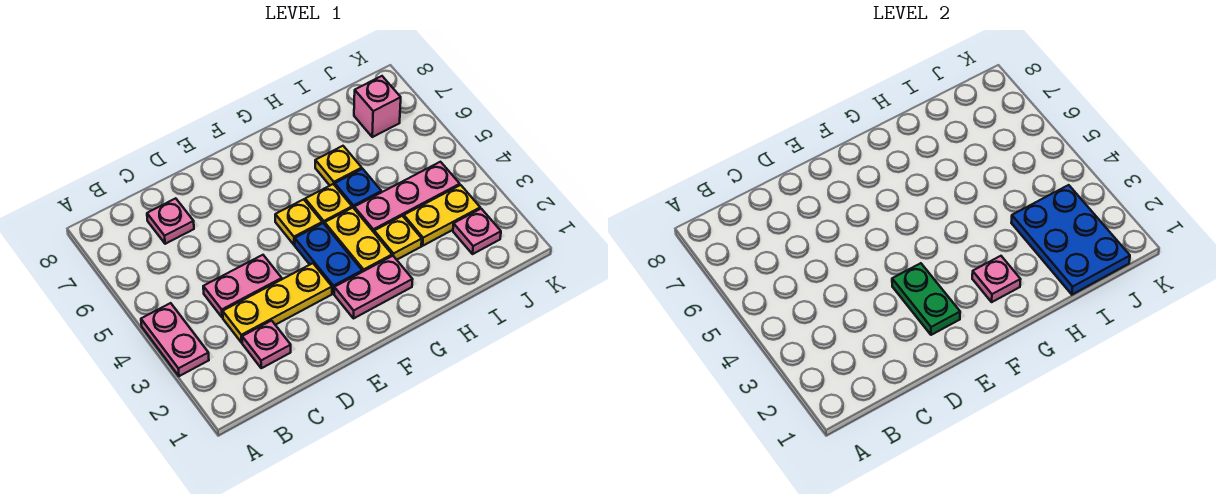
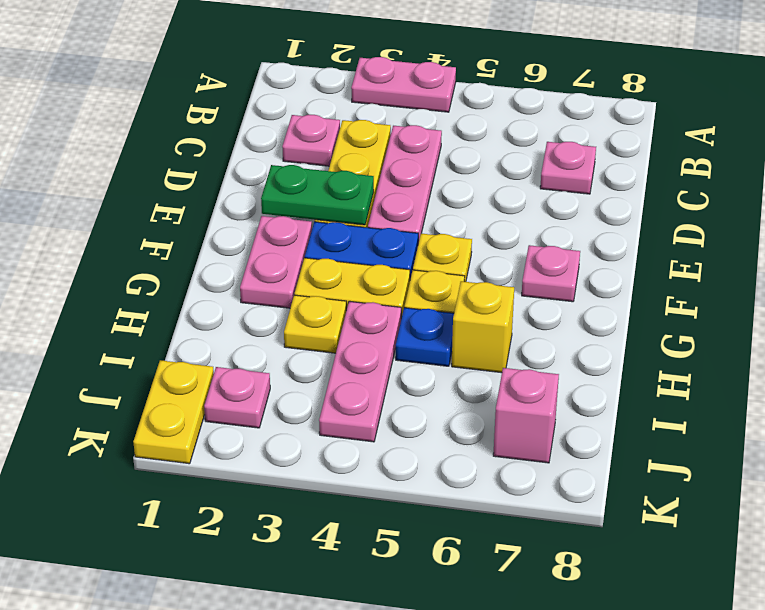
pink 1x2 plate [203,255,282,318] -> pink 1x3 plate [368,125,442,244]
pink 1x1 plate [972,256,1021,302] -> pink 1x1 plate moved to [522,245,580,302]
yellow 1x1 plate [315,146,362,185] -> yellow 1x1 brick [452,281,514,373]
blue 2x3 plate [1011,185,1130,295] -> none
yellow 1x2 plate [404,185,480,246] -> yellow 1x2 plate moved to [133,360,214,464]

